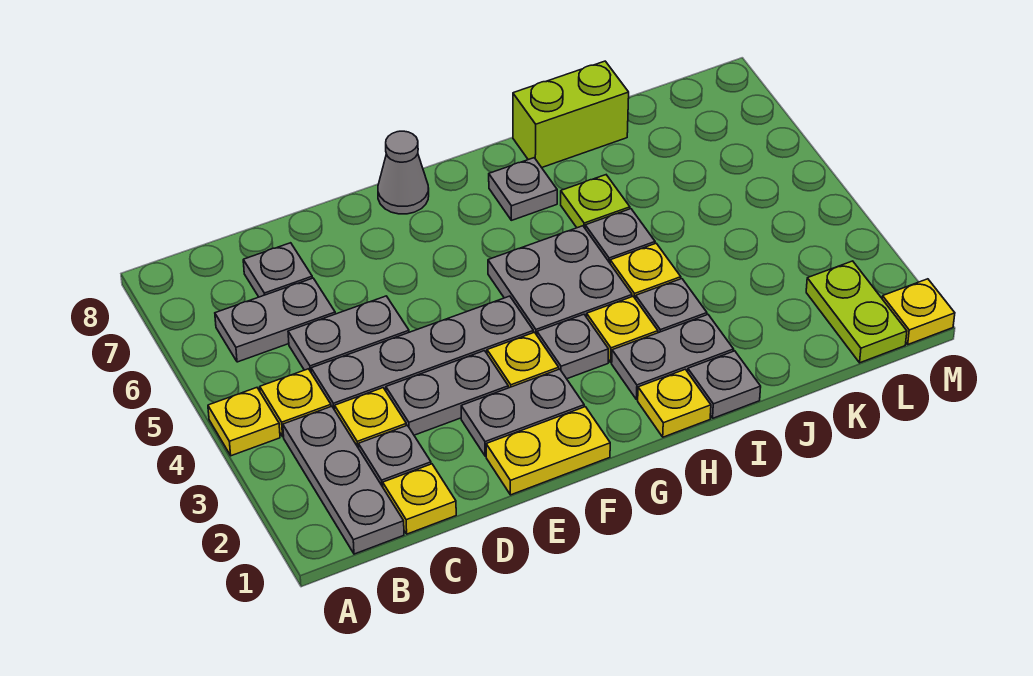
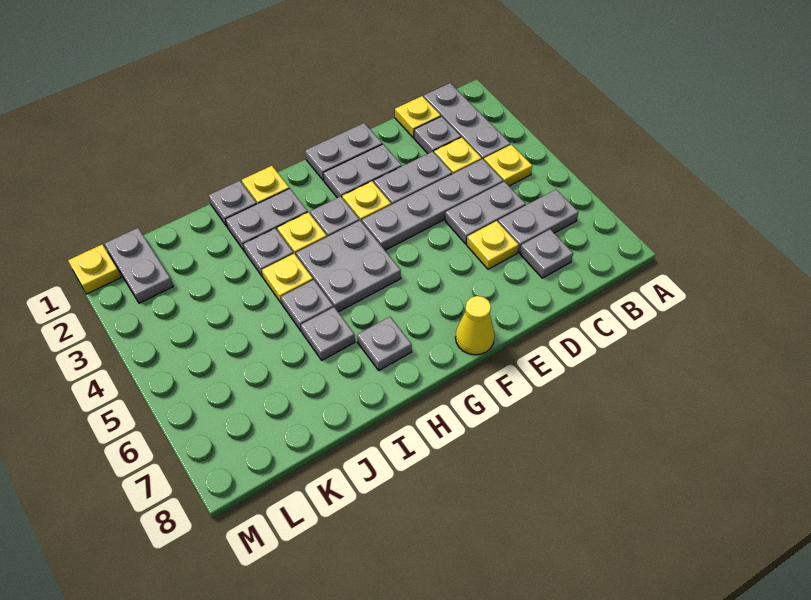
yellow 1x1 plate [208,388,280,456] -> yellow 1x1 plate moved to [467,221,519,269]
yellow 1x2 plate [486,407,610,495] -> grey 1x2 plate [305,123,382,181]
grey 1x1 cone [378,131,429,214] -> yellow 1x1 cone [455,296,495,355]
lime 1x1 plate [561,175,630,228] -> grey 1x1 plate [301,307,355,360]
lime 1x2 brick [513,61,629,168] -> none
lime 1x2 plate [806,261,907,363] -> grey 1x2 plate [104,228,173,303]

